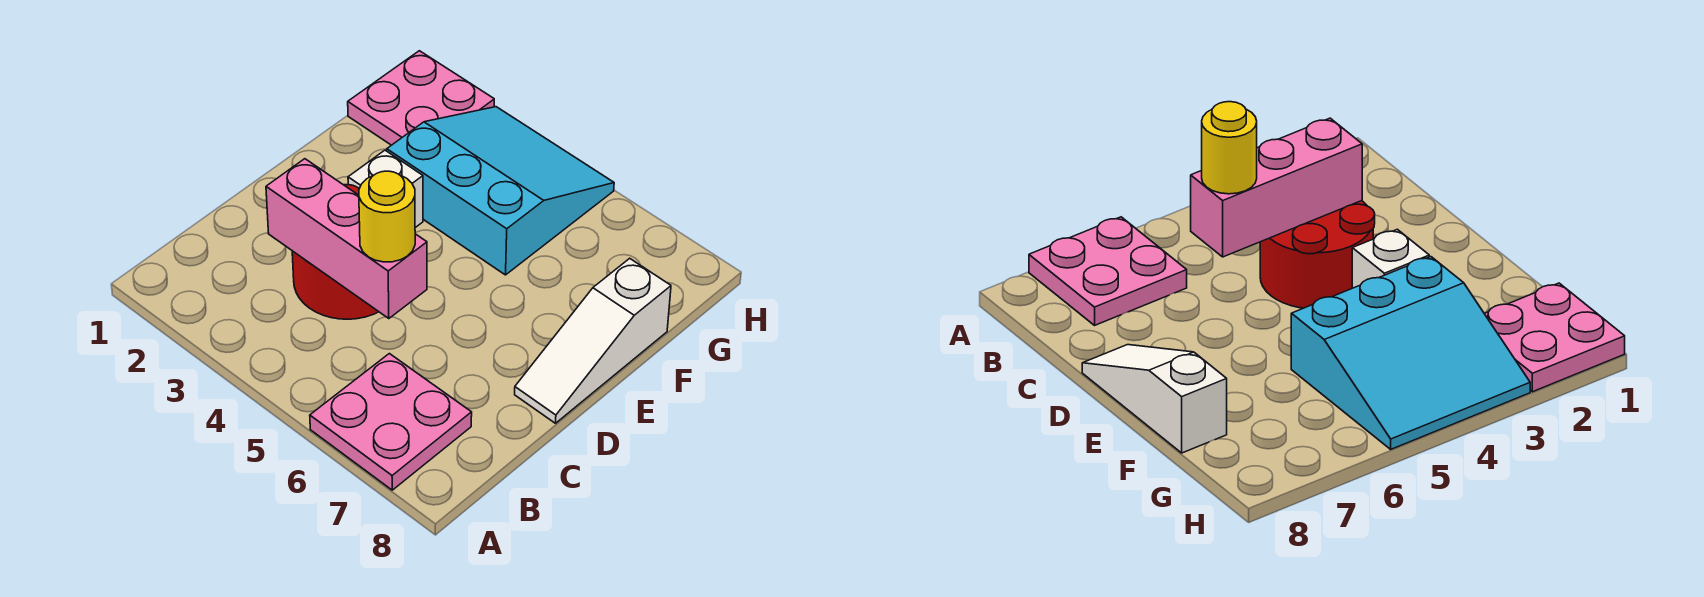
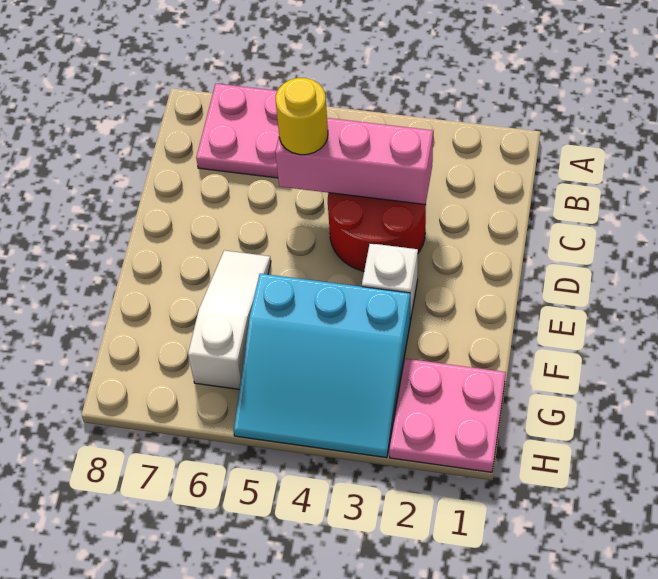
white 1x3 slope [515,258,671,423] -> white 1x3 slope moved to [188,250,271,389]

